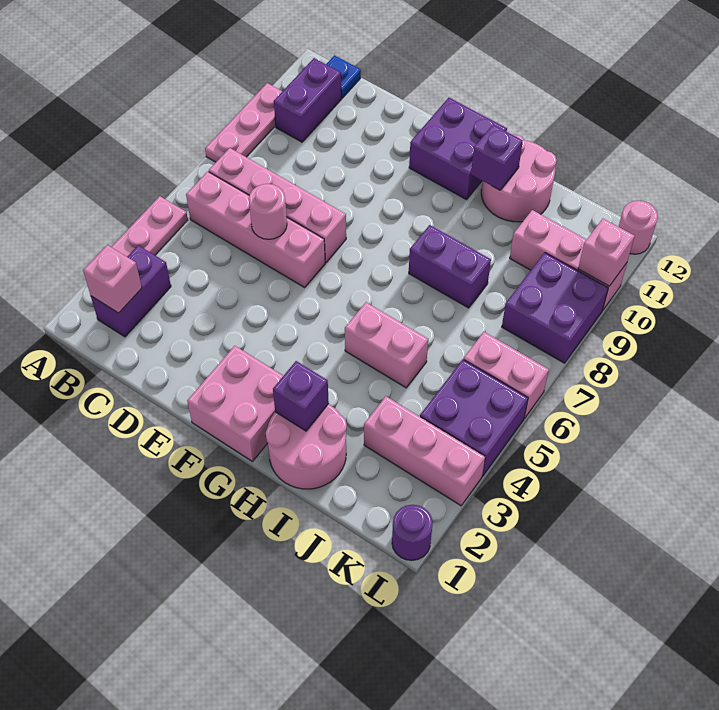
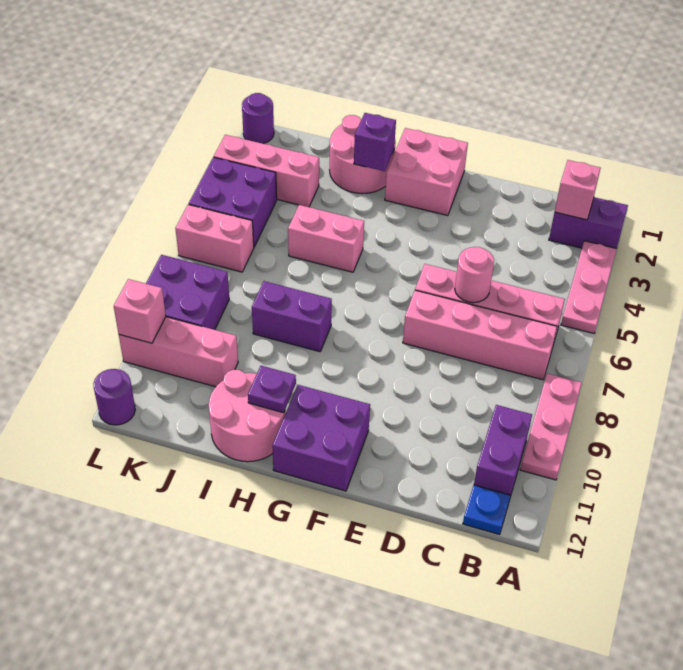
purple 1x2 brick [91,245,171,337] -> purple 1x2 brick turned to [549,197,628,248]
purple 1x1 brick [471,125,523,190] -> purple 1x1 plate [248,366,296,413]
pink 1x1 round brick [619,201,658,254] -> purple 1x1 round brick [93,369,135,425]

